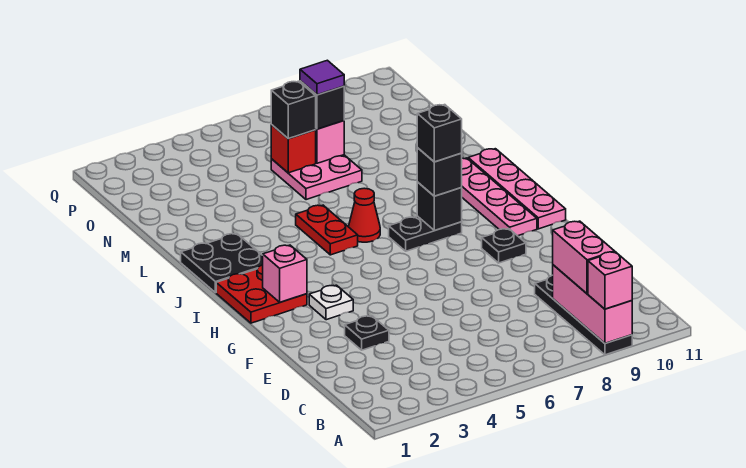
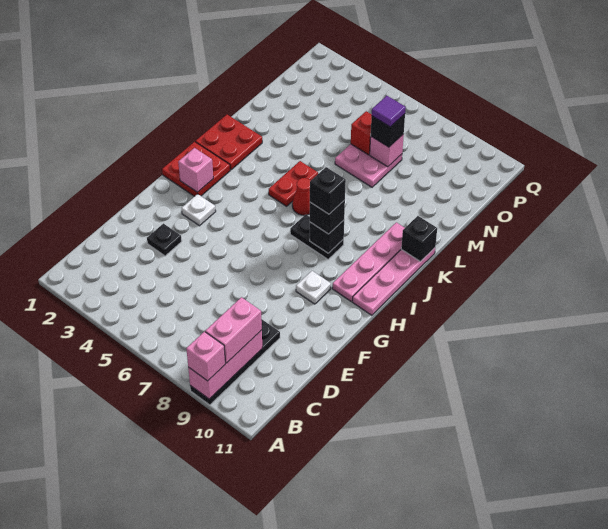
black 1x1 plate [482,229,526,263] -> white 1x1 plate [296,271,331,304]
black 2x2 plate [181,234,263,293] -> red 2x2 plate [195,115,262,170]
black 1x1 brick [271,81,316,139] -> black 1x1 brick moved to [401,216,437,261]

